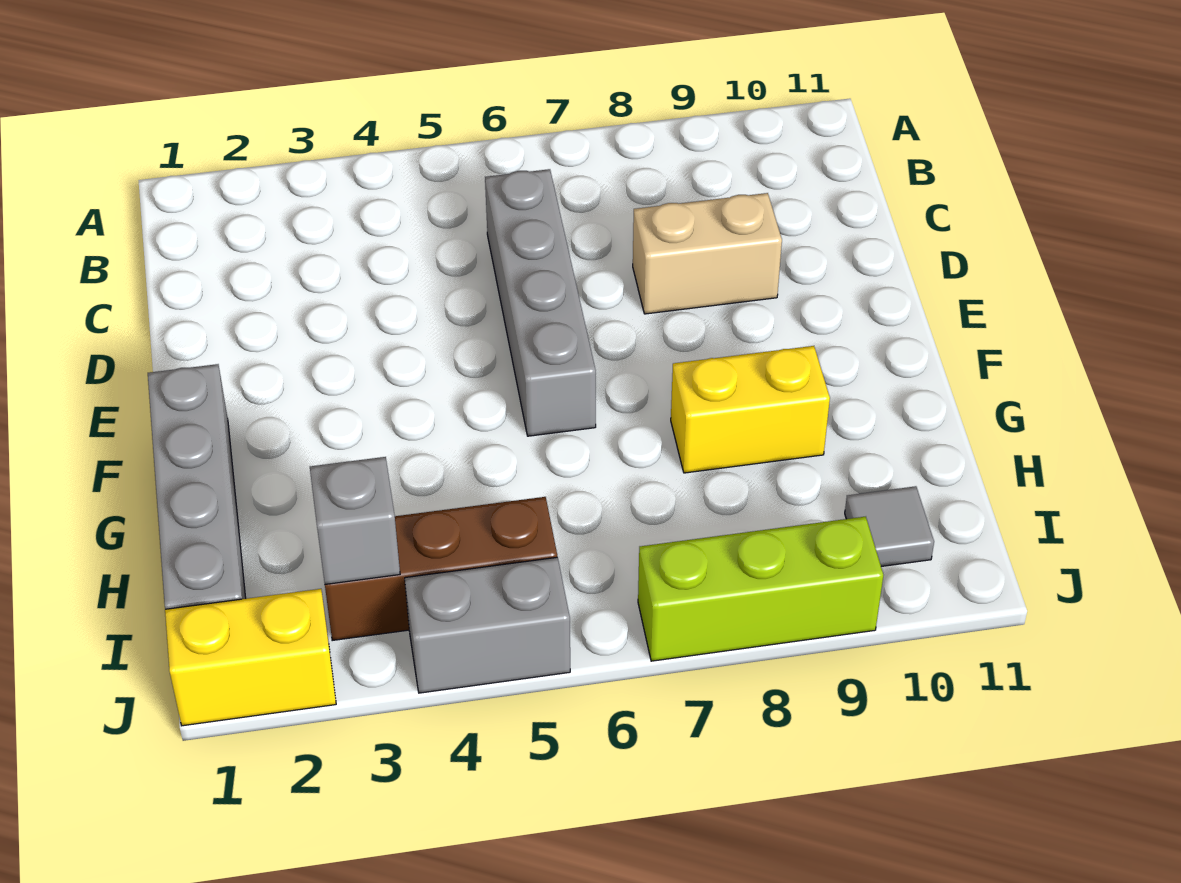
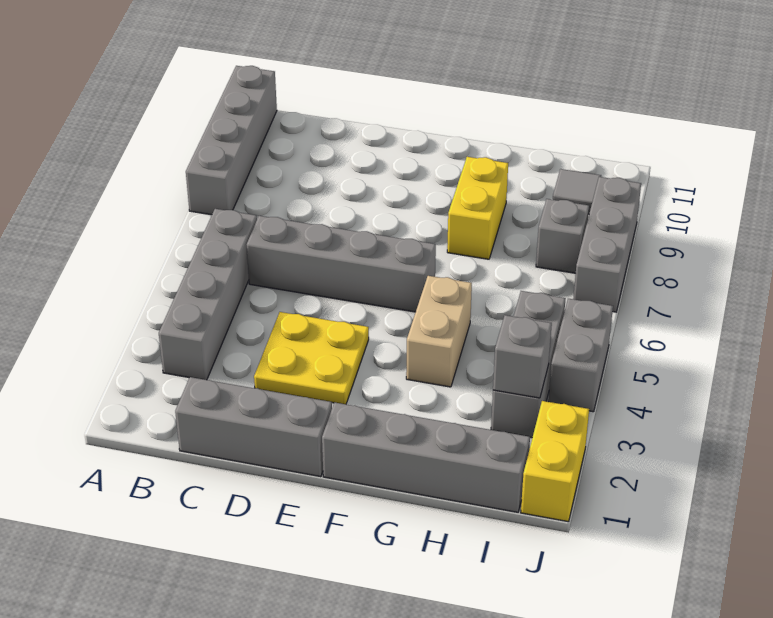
none -> grey 1x4 brick [186,66,277,215]
none -> grey 1x4 brick [159,209,257,380]
none -> grey 1x3 brick [175,377,332,477]
none -> yellow 2x2 plate [254,312,369,404]
tan 1x2 brick [633,193,782,314] -> tan 1x2 brick moved to [406,276,472,387]
brown 1x3 brick [325,497,557,641] -> grey 1x3 brick [491,291,566,438]
none -> grey 1x1 brick [536,199,589,273]
lime 1x3 brick [638,517,883,661] -> grey 1x3 brick [573,177,641,312]

